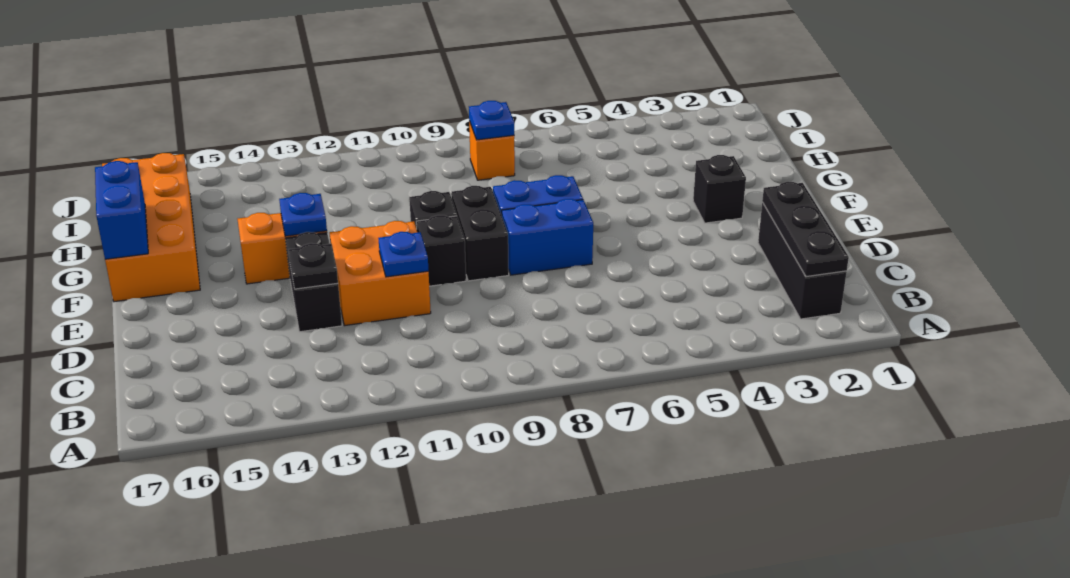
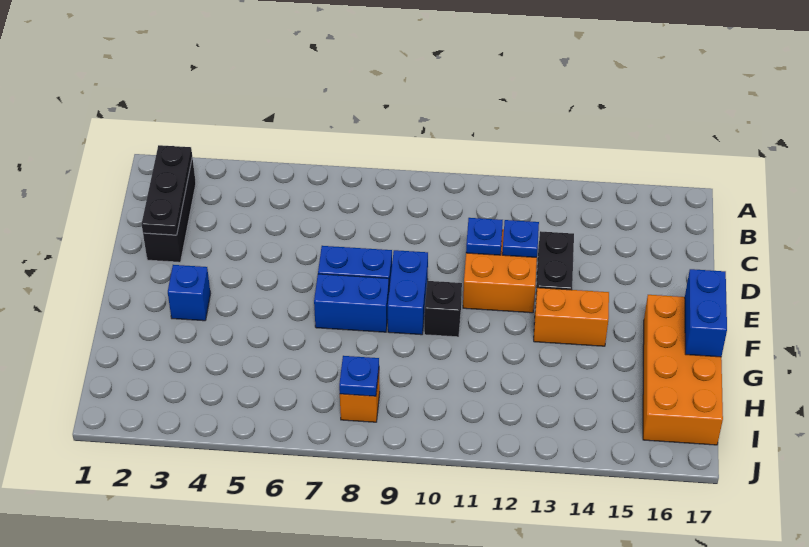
black 1x1 plate [288,243,338,289] -> none
black 1x2 brick [451,186,509,281] -> blue 1x2 brick [388,250,428,335]
black 1x1 brick [416,215,466,286] -> none
black 1x1 brick [693,155,746,223] -> blue 1x1 brick [168,265,210,321]
blue 1x1 plate [279,193,327,236] -> blue 1x1 plate moved to [502,220,539,257]

